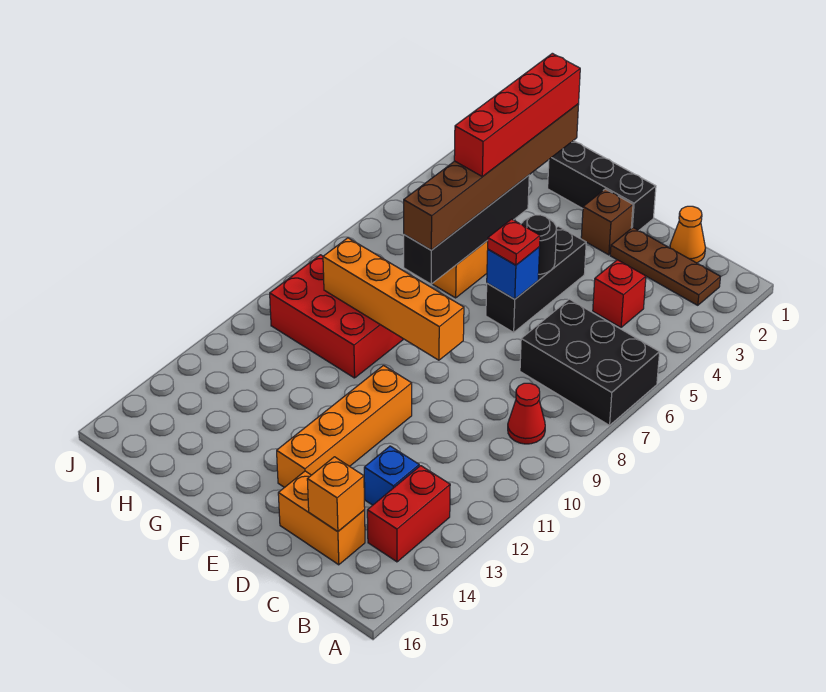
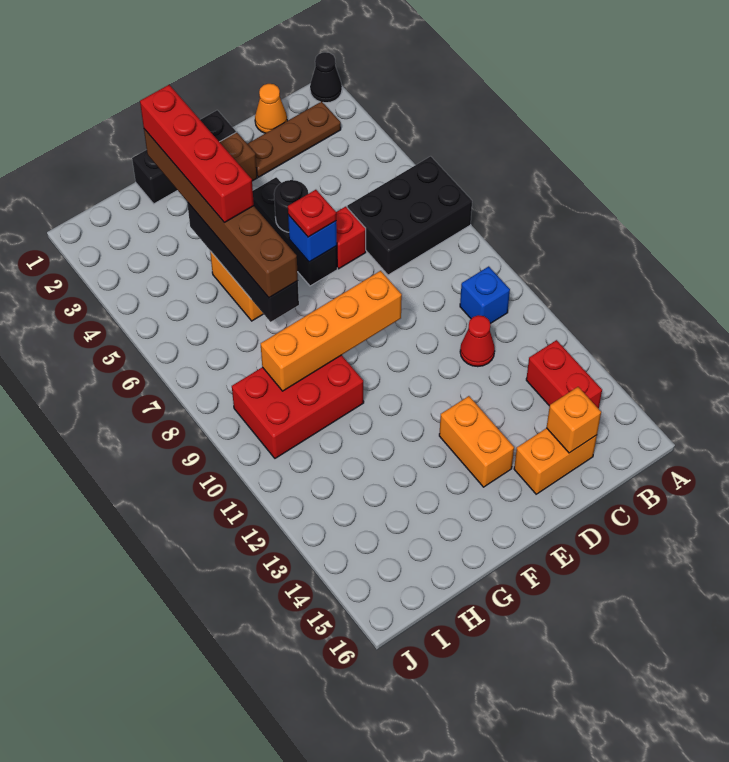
none -> black 1x1 cone [310,52,342,103]
red 1x1 cone [508,383,545,444] -> red 1x1 cone moved to [460,315,495,367]
red 1x1 brick [593,260,646,327] -> red 1x1 brick moved to [336,207,366,269]
blue 1x1 brick [364,446,419,505] -> blue 1x1 brick moved to [460,266,510,323]
orange 1x4 brick [277,365,412,488] -> orange 1x2 brick [439,396,514,487]

